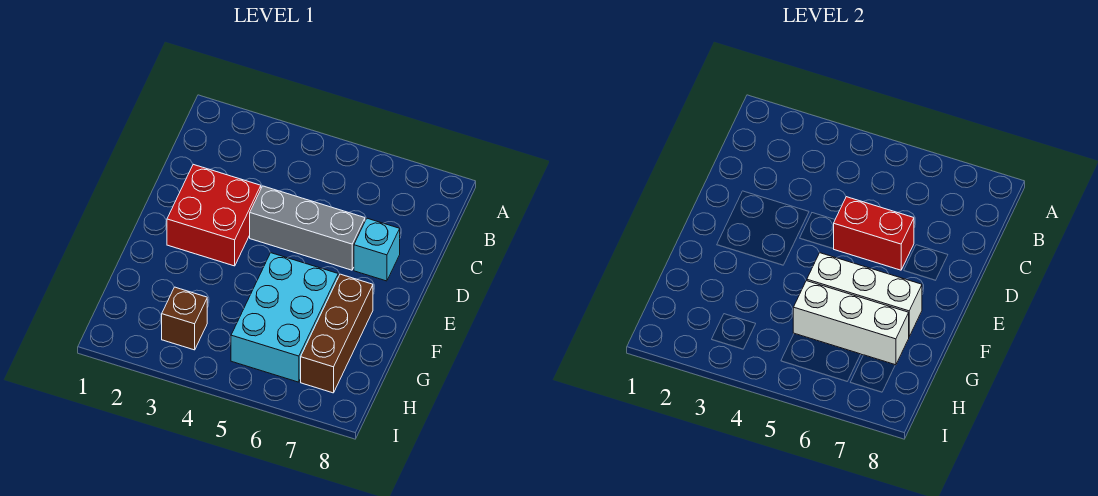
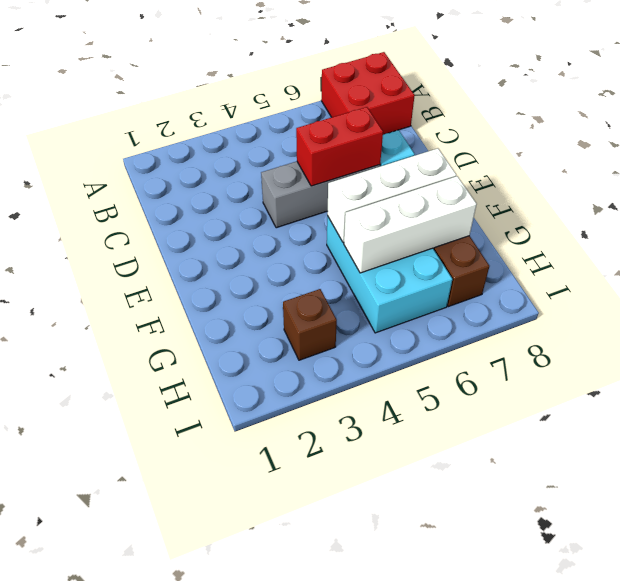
red 2x2 brick [167,164,261,266] -> red 2x2 brick moved to [321,52,415,135]

